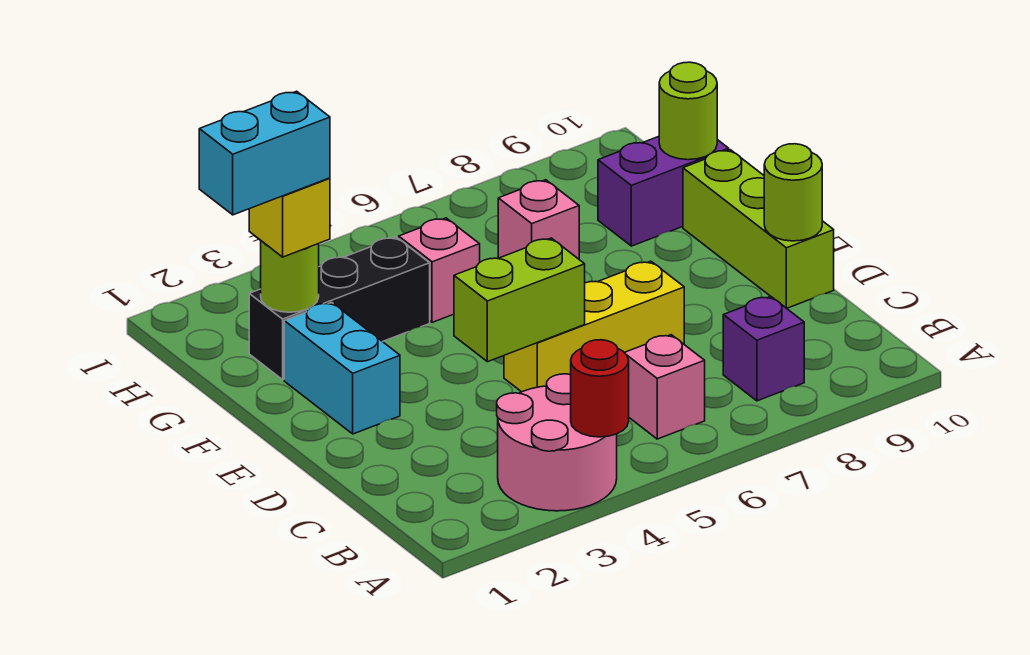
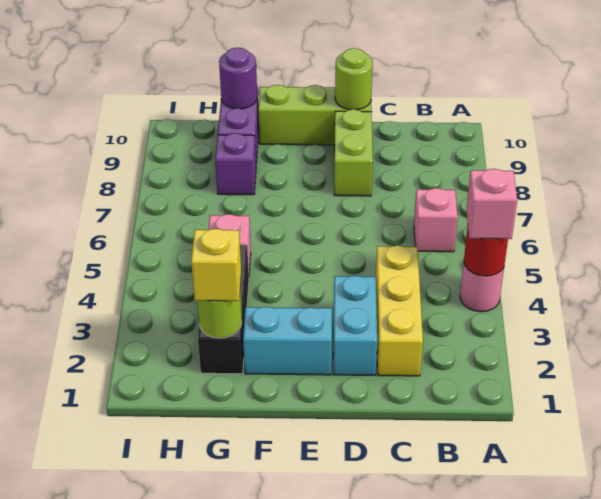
pink 2x2 round brick [497,374,617,511] -> pink 1x1 round brick [460,263,504,312]
purple 1x1 brick [723,296,804,401] -> purple 1x1 brick moved to [215,133,256,195]
lime 1x2 brick [454,238,585,362] -> lime 1x2 brick moved to [334,109,373,196]
yellow 1x3 brick [504,261,684,392] -> yellow 1x3 brick moved to [376,245,423,376]
cyan 1x2 brick [199,91,330,215] -> cyan 1x2 brick moved to [333,276,377,375]
pink 1x1 brick [498,180,579,259] -> pink 1x1 brick moved to [466,169,517,239]
lime 1x1 round brick [659,62,717,160] -> purple 1x1 round brick [219,48,257,109]

